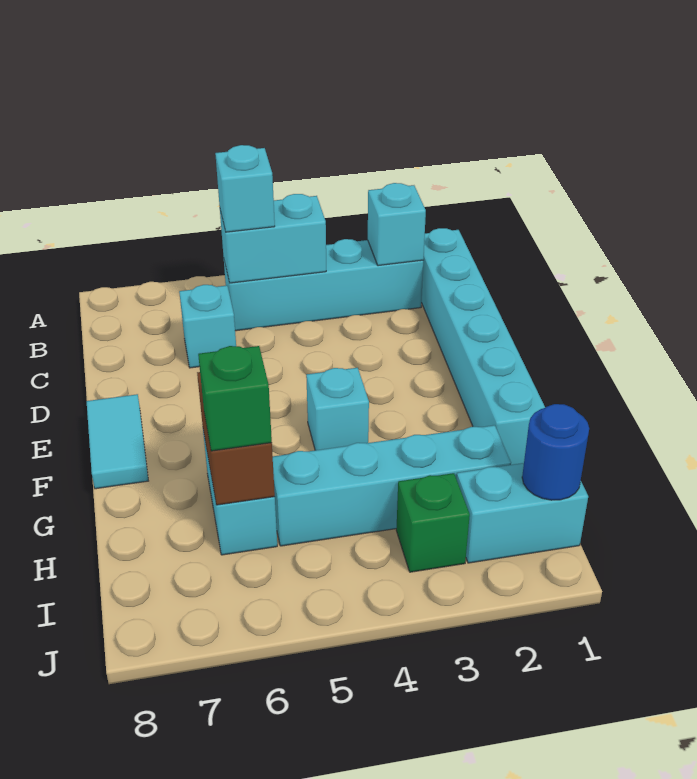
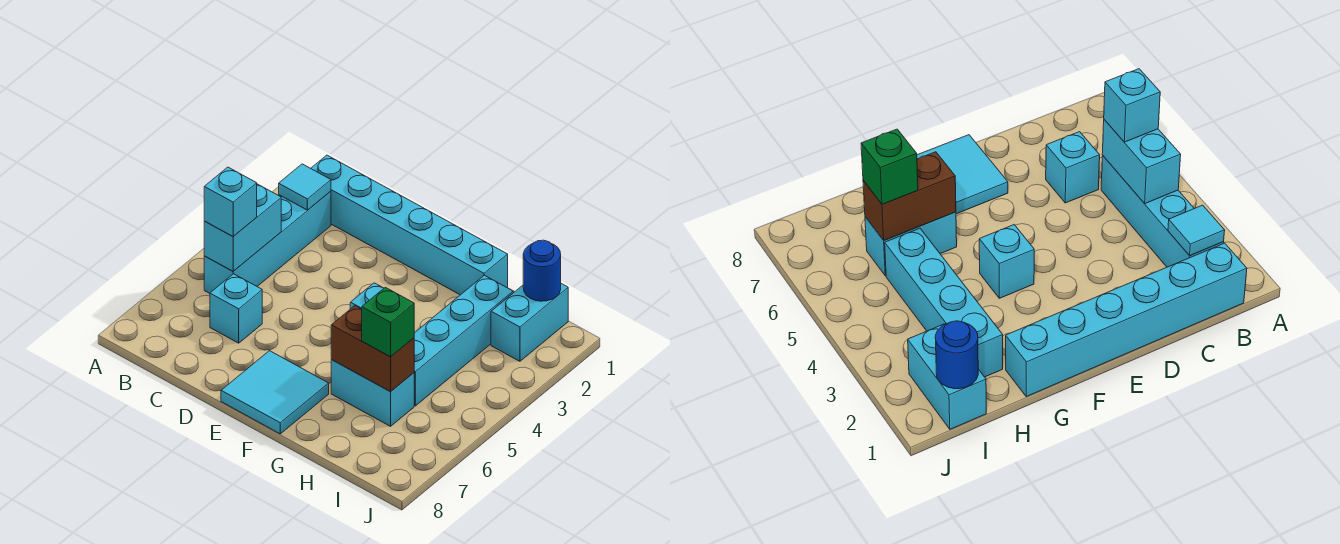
cyan 1x1 brick [368,183,426,266] -> cyan 1x1 tile [279,164,331,210]
cyan 1x2 tile [87,394,148,489] -> cyan 2x2 tile [221,351,329,434]
green 1x1 brick [396,473,470,572] -> none

